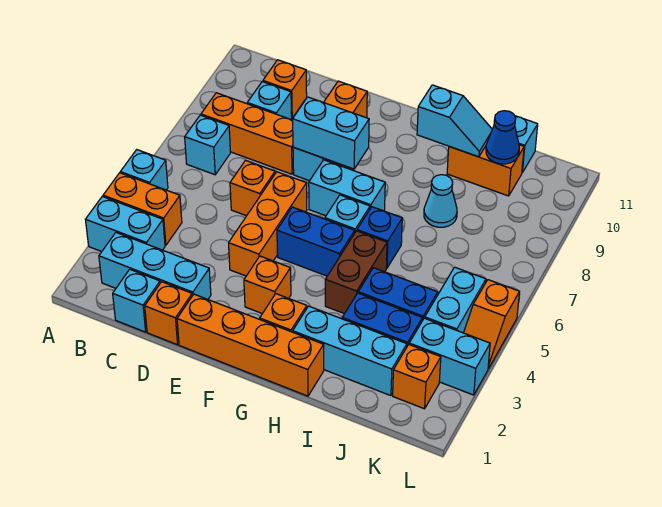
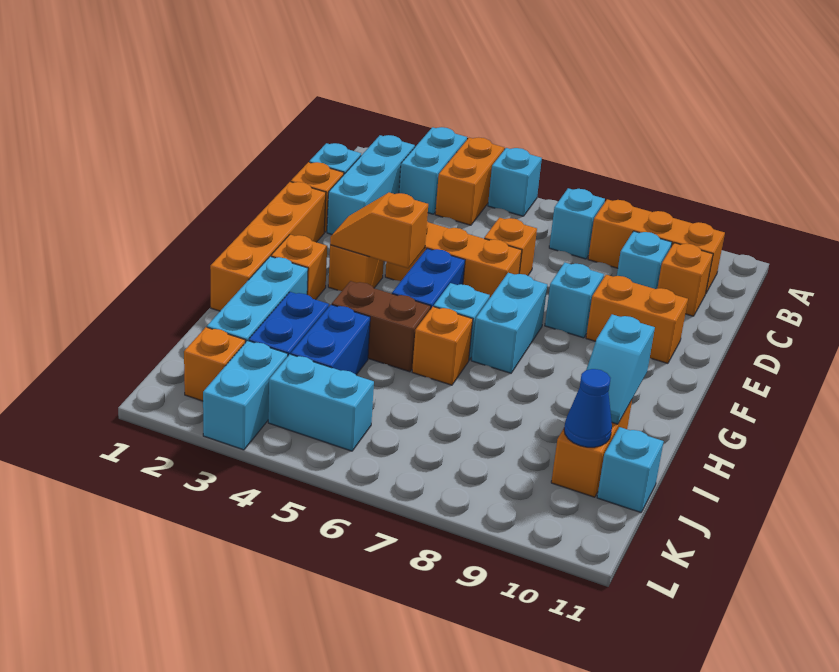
orange 1x3 brick [201,93,294,174] -> orange 1x3 brick turned to [588,199,725,293]
cyan 1x2 brick [293,97,369,169] -> none
blue 1x1 brick [357,207,402,268] -> orange 1x1 brick [412,306,473,385]
cyan 1x1 cone [424,175,457,227] -> none
orange 1x2 slope [464,280,519,369] -> orange 1x2 slope moved to [330,193,428,268]

